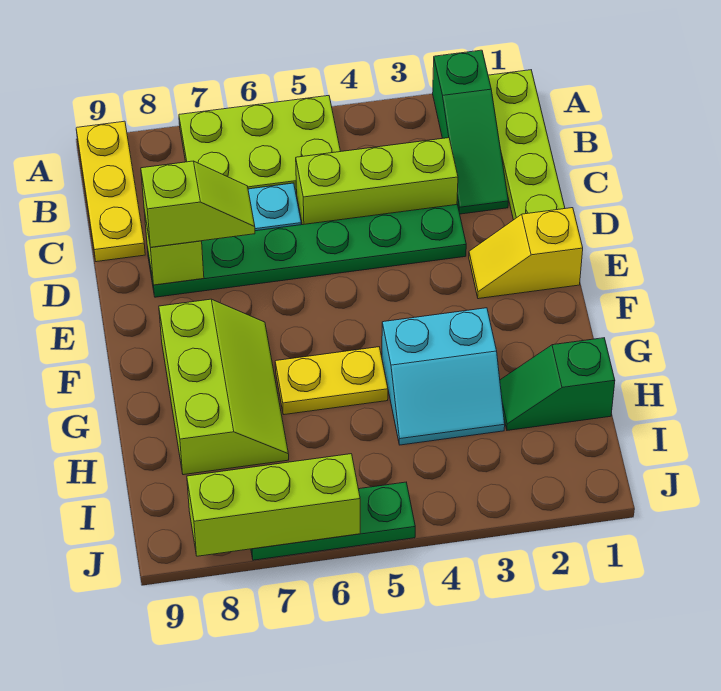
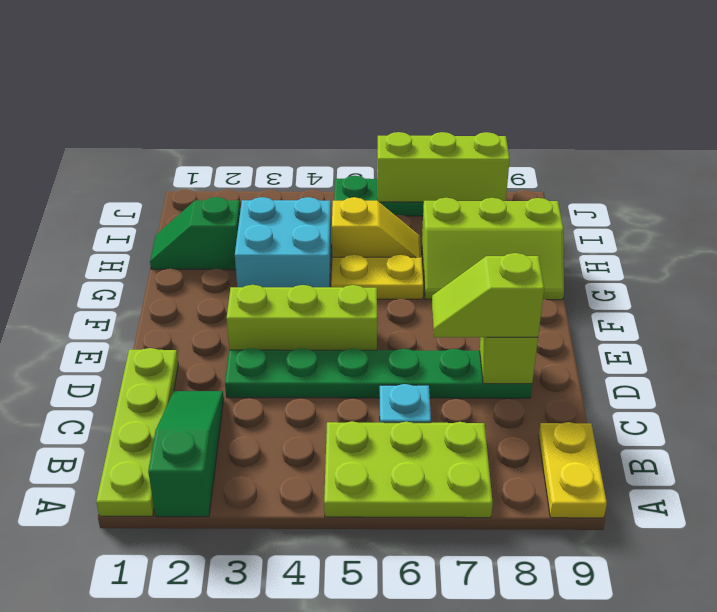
yellow 1x3 plate [76,121,145,262] -> yellow 1x2 plate [539,422,607,518]
lime 1x3 brick [296,138,458,225] -> lime 1x3 brick moved to [227,285,377,350]
yellow 1x2 slope [469,208,583,299] -> yellow 1x2 slope moved to [332,197,421,258]
lime 2x3 slope [159,299,289,475] -> lime 2x3 slope turned to [422,198,564,300]
cyan 2x2 slope [382,308,505,445] -> cyan 2x2 brick [235,197,331,287]
green 1x2 slope [500,338,615,430] -> green 1x2 slope turned to [150,197,240,270]

